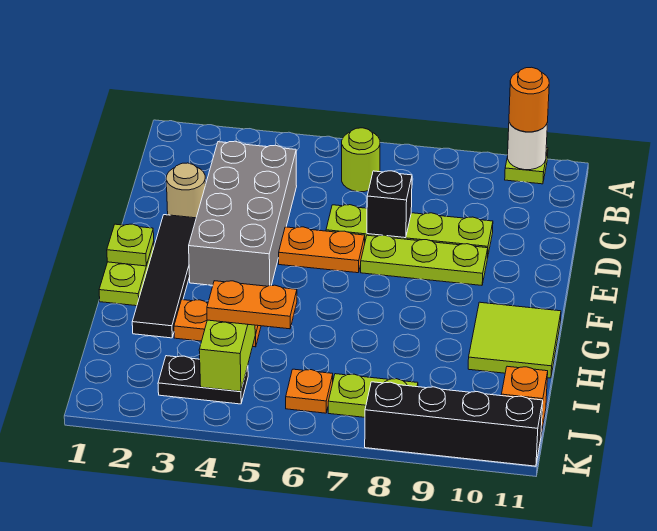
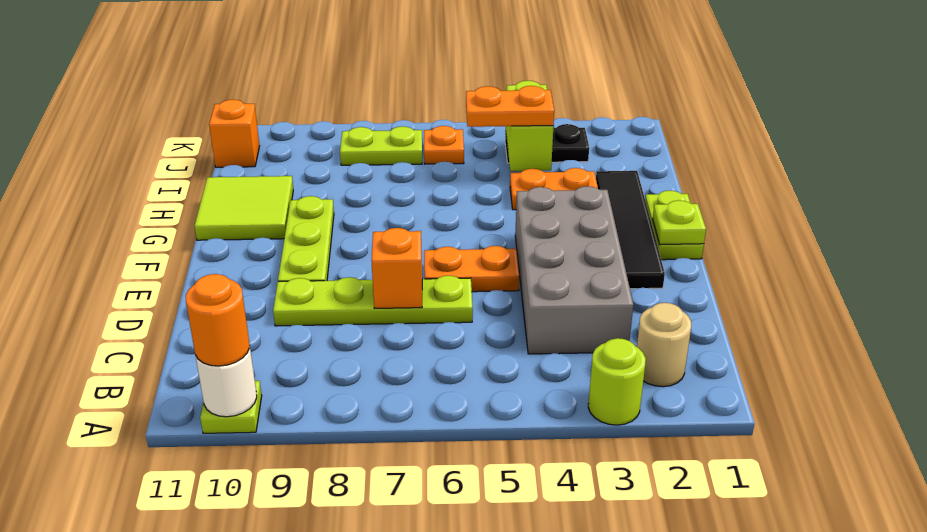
lime 1x1 round brick [342,128,380,192] -> lime 1x1 round brick moved to [588,338,646,425]
tan 1x1 round brick [166,163,206,218] -> tan 1x1 round brick moved to [637,303,691,387]
black 1x1 brick [367,171,412,238] -> orange 1x1 brick [371,228,422,308]
lime 1x3 plate [361,235,488,285] -> lime 1x3 plate turned to [278,196,334,281]
black 1x4 brick [365,382,543,466] -> none

